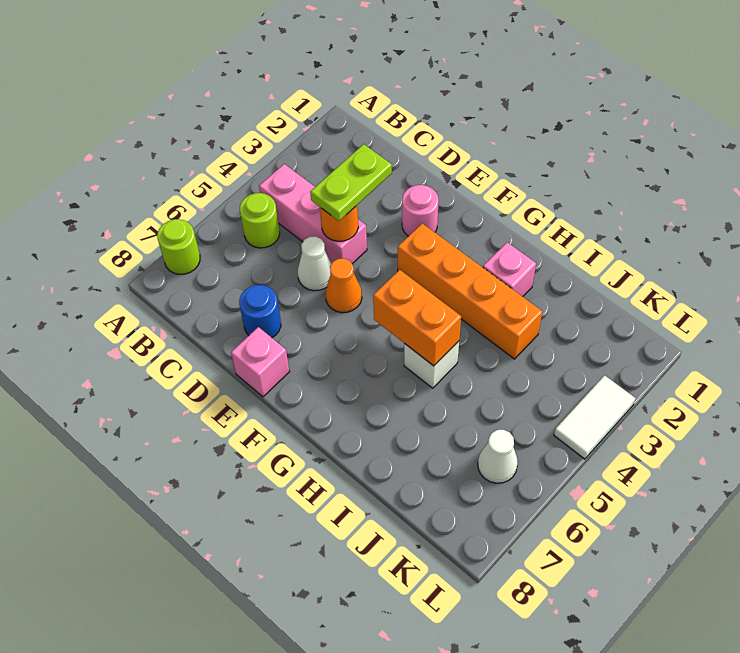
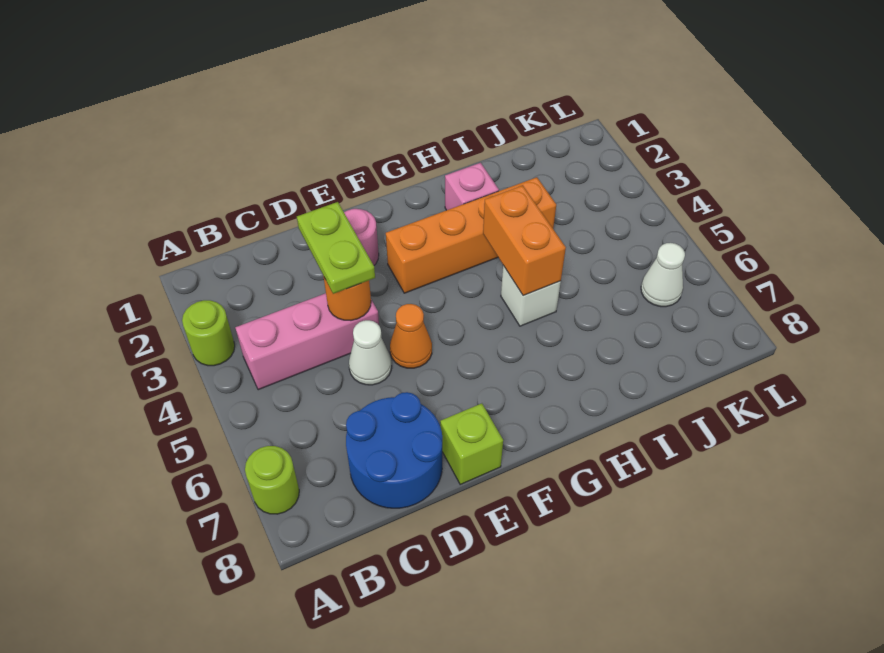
lime 1x1 round brick [240,193,280,248] -> lime 1x1 round brick moved to [182,300,235,366]
blue 1x1 round brick [239,285,281,338] -> blue 2x2 round brick [346,392,442,508]
pink 1x1 brick [231,327,290,397] -> lime 1x1 brick [440,403,503,484]
orange 1x2 brick [373,270,461,366] -> orange 1x2 brick turned to [483,185,566,296]
white 1x2 tile [554,375,635,459] -> none

